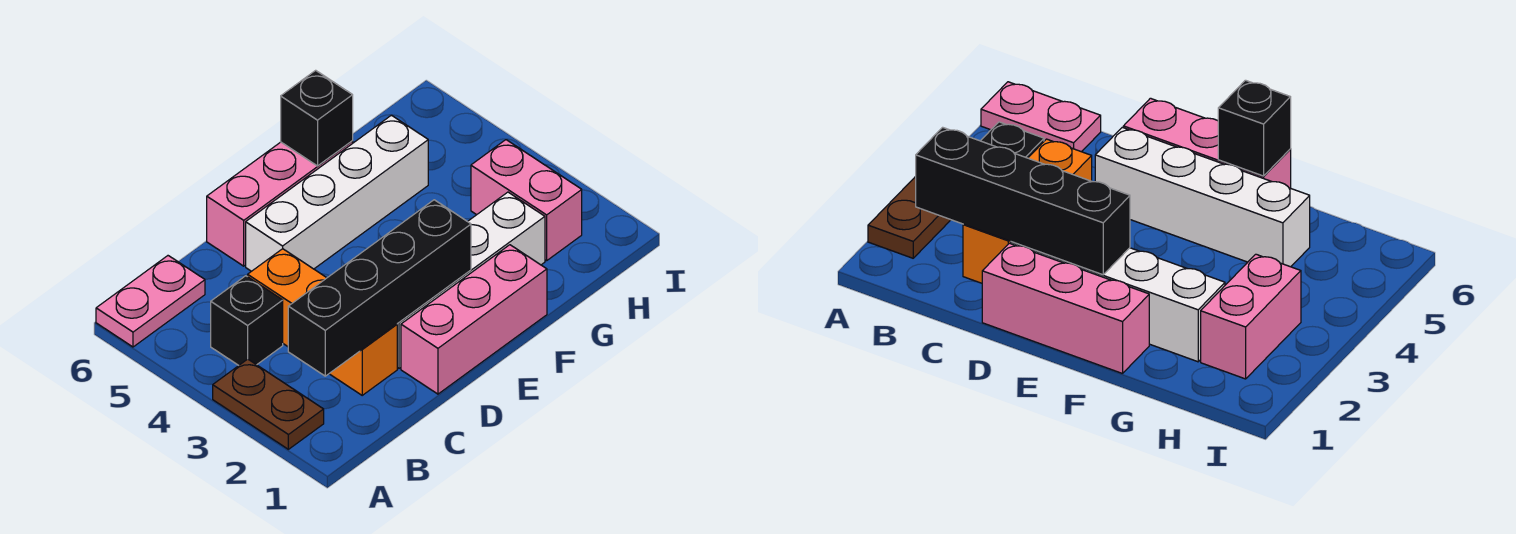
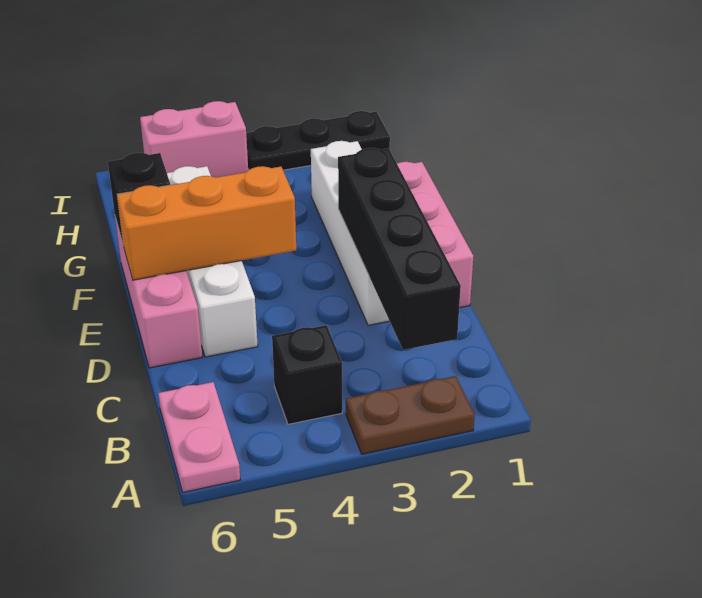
orange 1x3 brick [248,249,397,395] -> orange 1x3 brick moved to [117,166,296,280]
pink 1x2 brick [471,140,582,261] -> pink 1x2 brick moved to [140,101,248,178]
none -> black 1x3 plate [246,111,390,170]

